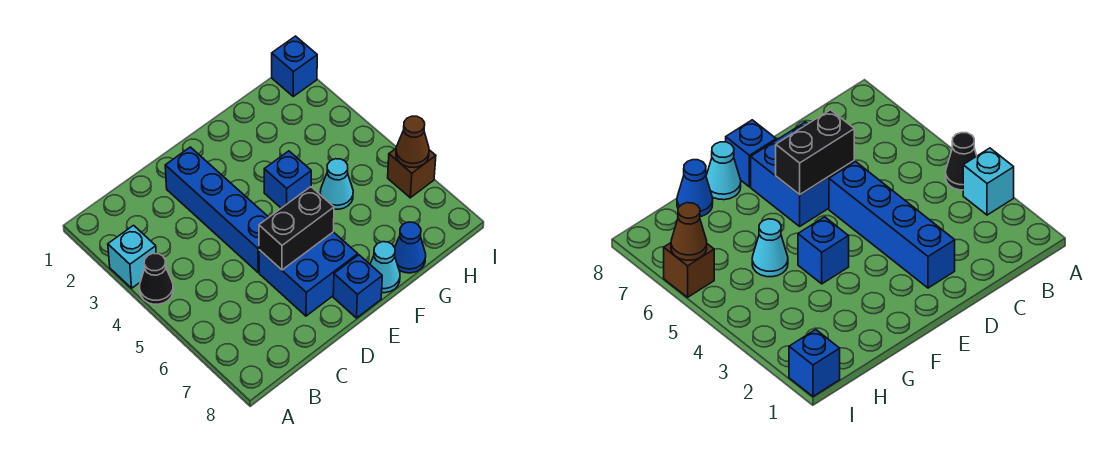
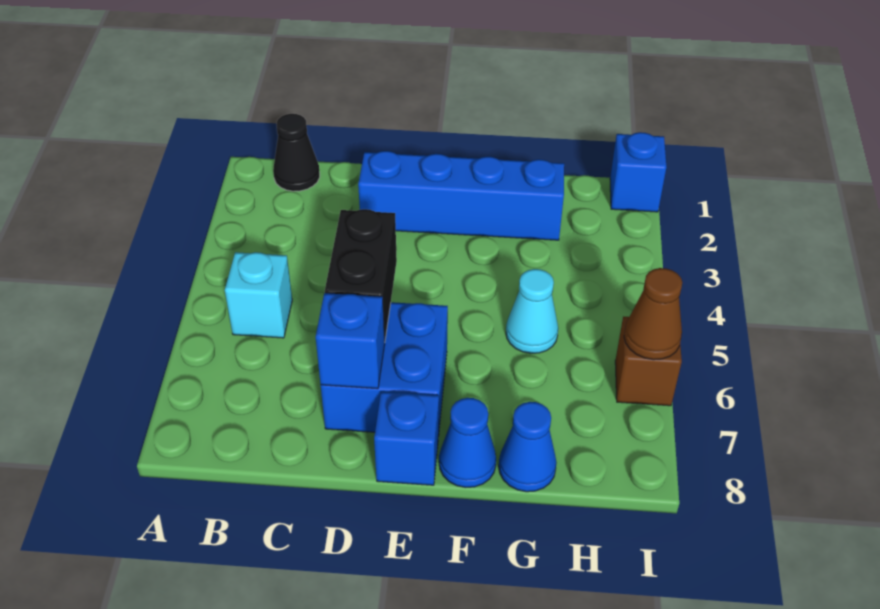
cyan 1x1 brick [108,225,156,288] -> cyan 1x1 brick moved to [225,252,292,338]
black 1x1 cone [140,253,173,304] -> black 1x1 cone moved to [273,114,320,191]
blue 1x4 brick [165,147,269,272] -> blue 1x4 brick turned to [358,151,564,240]
black 1x2 brick [259,187,334,270] -> black 1x2 brick turned to [325,209,397,343]
blue 1x1 brick [264,151,311,208] -> blue 1x1 brick moved to [316,293,385,389]
cyan 1x1 cone [370,242,400,293] -> blue 1x1 cone [439,398,496,487]

